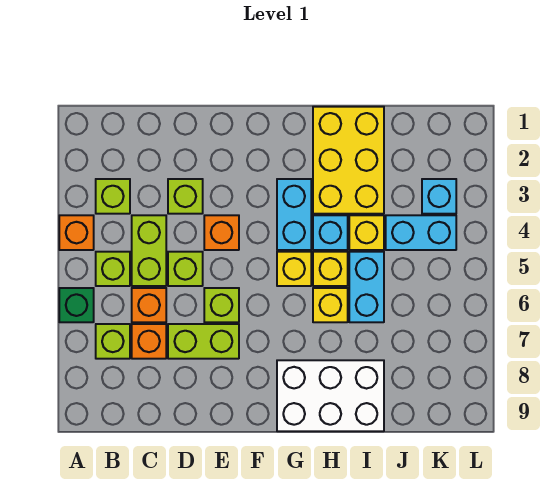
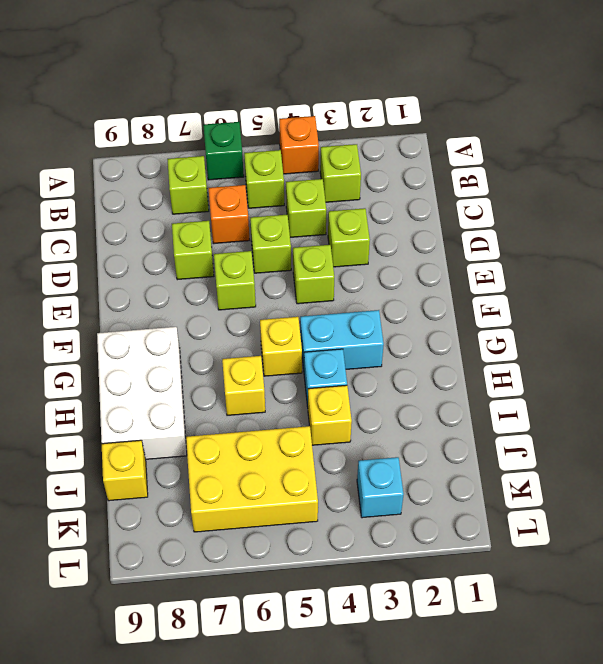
lime 1x2 brick [132,215,166,286] -> lime 1x1 brick [286,179,326,237]
orange 1x1 brick [132,324,166,359] -> none
lime 1x2 brick [168,324,239,359] -> lime 1x1 brick [172,221,214,280]
orange 1x1 brick [204,215,239,250] -> lime 1x1 brick [293,245,334,304]
yellow 2x3 brick [313,107,384,214] -> yellow 2x3 brick moved to [186,426,318,532]
yellow 1x1 brick [313,252,348,286] -> yellow 1x1 brick moved to [102,440,148,501]
cyan 1x2 brick [349,252,384,322] -> none
cyan 1x2 brick [386,215,456,250] -> none

